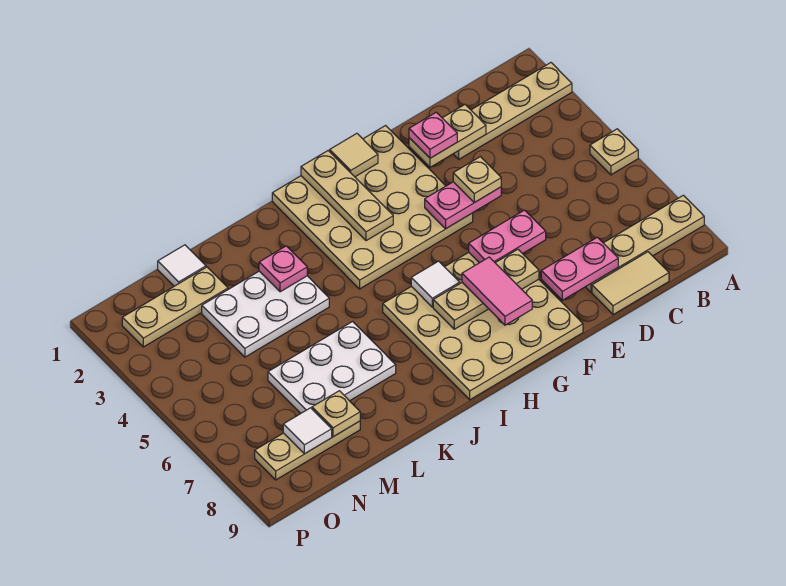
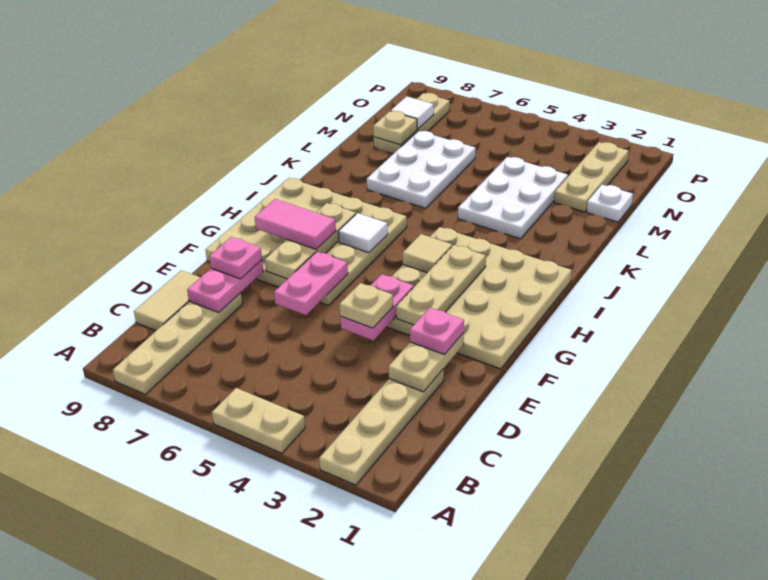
tan 1x1 plate [590,129,638,175] -> tan 1x2 plate [212,388,305,453]
tan 1x1 tile [330,134,378,177] -> tan 1x1 tile moved to [403,234,452,273]
tan 1x3 plate [301,151,393,241] -> tan 1x3 plate turned to [396,245,486,325]
pink 1x1 plate [259,246,307,292] -> pink 1x1 plate moved to [209,237,262,279]
white 1x1 tile [158,245,206,286] -> white 1x1 plate [587,185,633,222]

